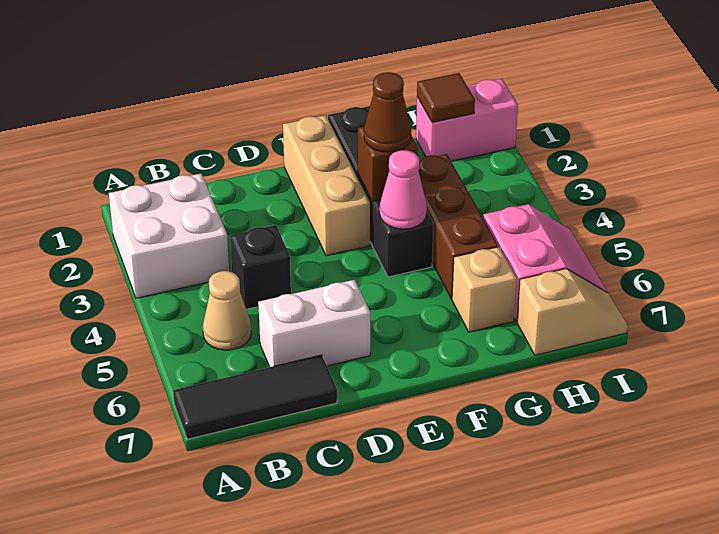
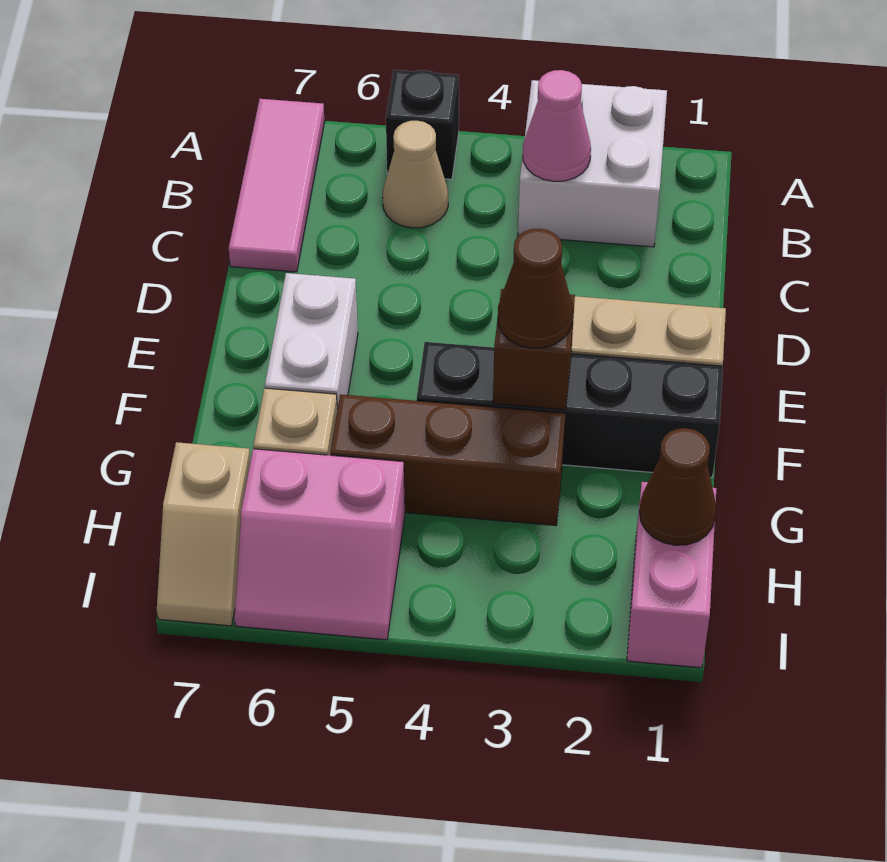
black 1x3 tile [173,355,337,439] -> pink 1x3 tile [229,99,325,272]
black 1x1 brick [230,225,291,309] -> black 1x1 brick moved to [386,70,459,179]
white 1x2 brick [258,280,370,367] -> white 1x2 brick moved to [265,273,358,410]
pink 1x1 cone [379,150,427,229] -> pink 1x1 cone moved to [523,70,591,181]
brown 1x1 tile [417,73,475,122] -> brown 1x1 cone [639,428,716,545]

